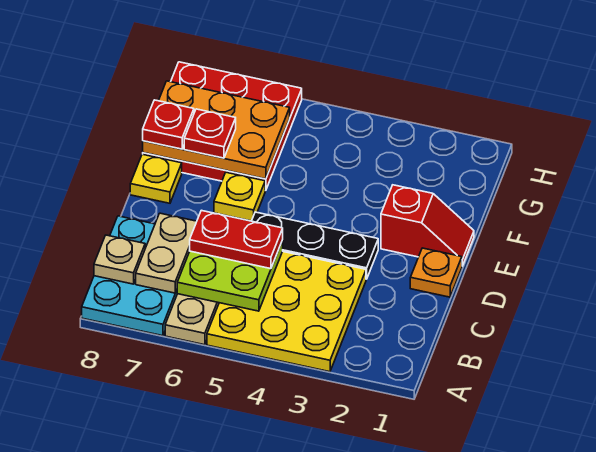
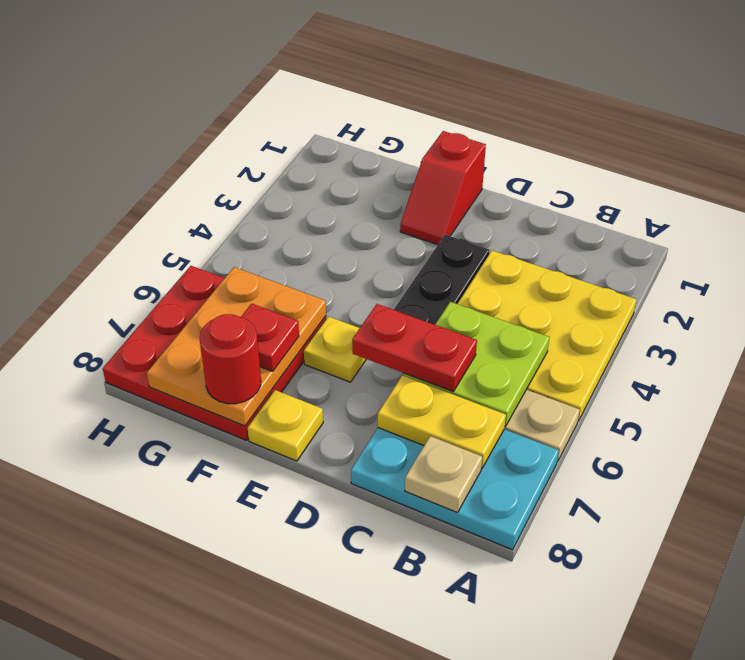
tan 1x2 plate [136,213,197,293] -> yellow 1x2 plate [378,375,506,468]
red 1x2 plate [190,210,283,269] -> red 1x2 plate turned to [352,304,477,391]
orange 1x1 plate [410,248,462,297] -> none
red 1x2 slope [381,185,474,266] -> red 1x2 slope turned to [400,131,486,245]
red 1x1 plate [143,100,194,149] -> red 1x1 round brick [200,314,261,404]

